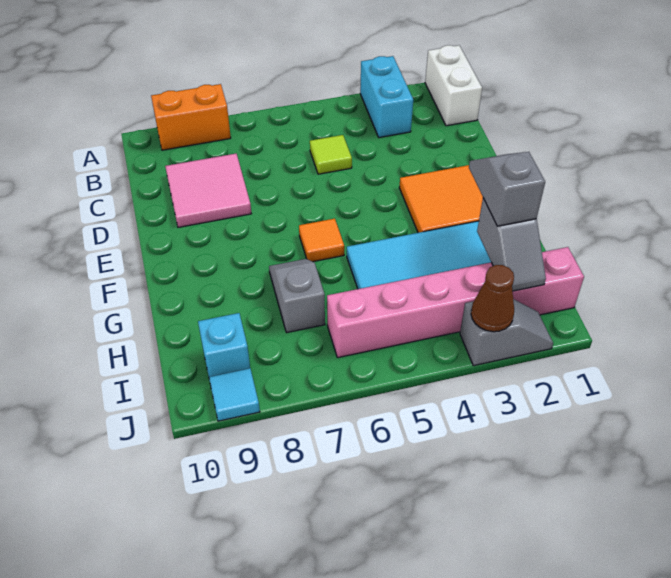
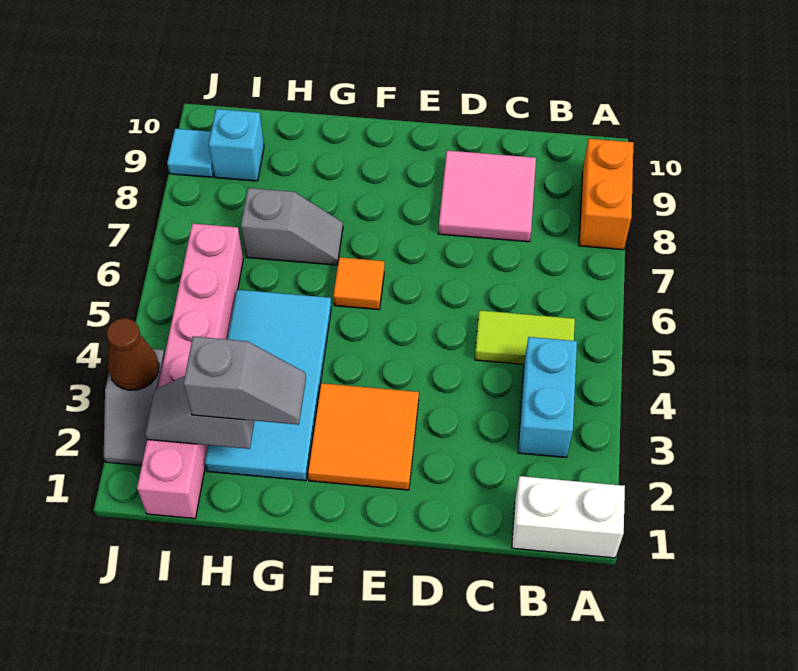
cyan 1x2 brick [360,56,413,138] -> cyan 1x2 brick turned to [518,337,577,457]
lime 1x1 tile [310,135,352,174] -> lime 1x2 tile [475,310,575,364]

